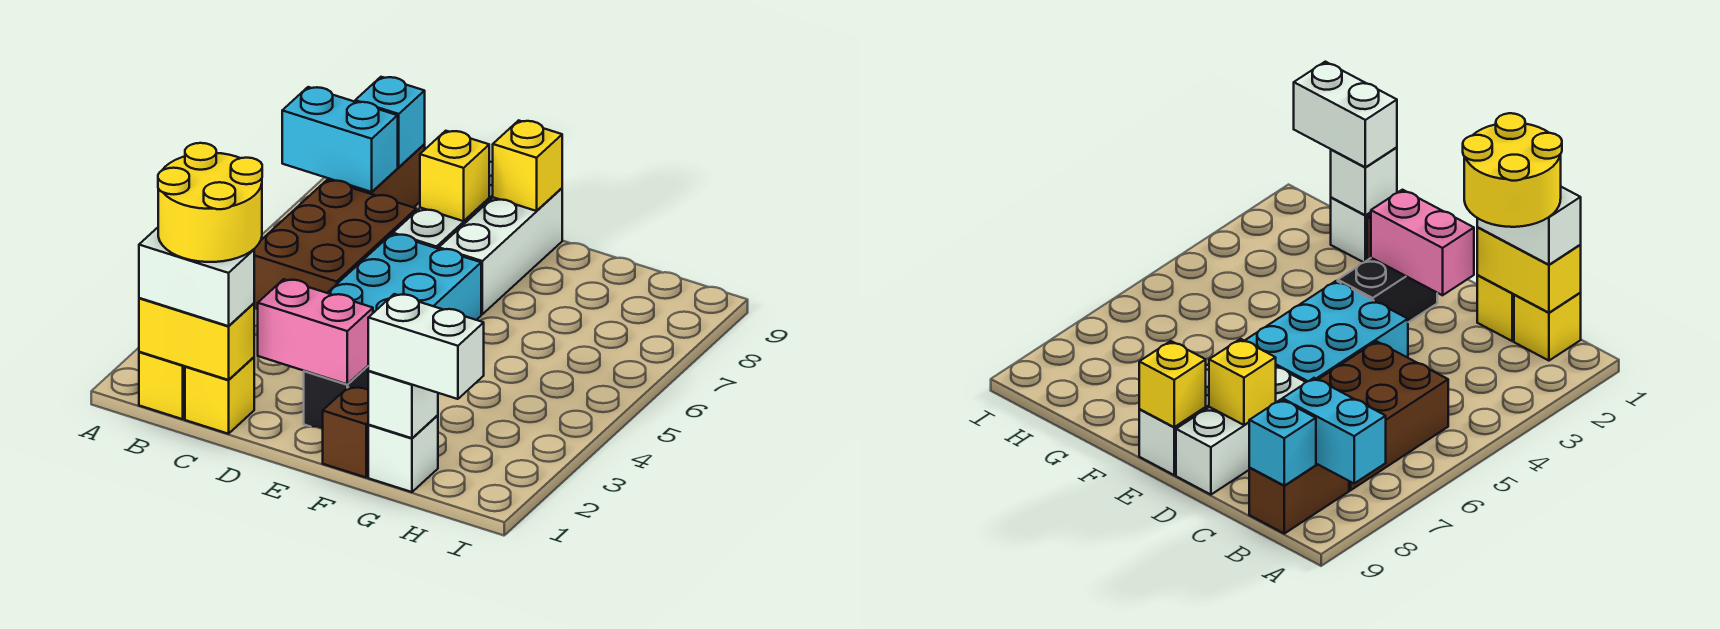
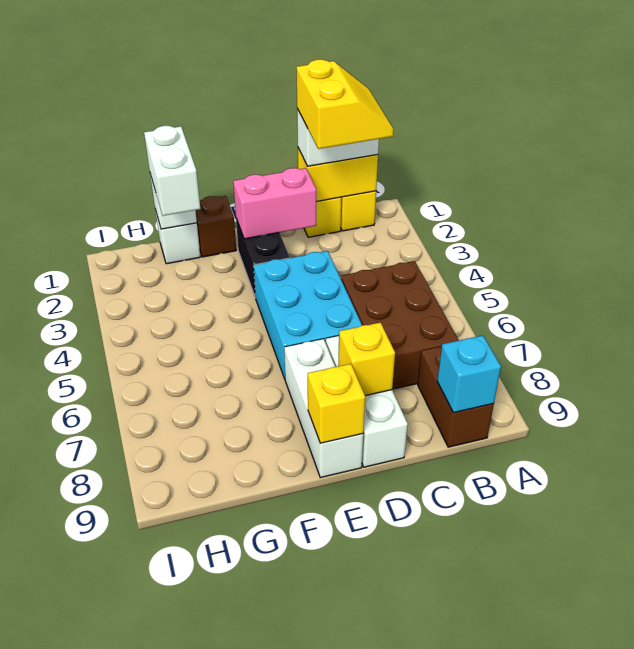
cyan 1x2 brick [282,87,398,192] -> none
yellow 2x2 round brick [158,143,262,262] -> yellow 2x2 slope [297,60,394,149]
white 1x2 brick [368,294,484,399] -> white 1x2 brick turned to [144,126,200,216]

